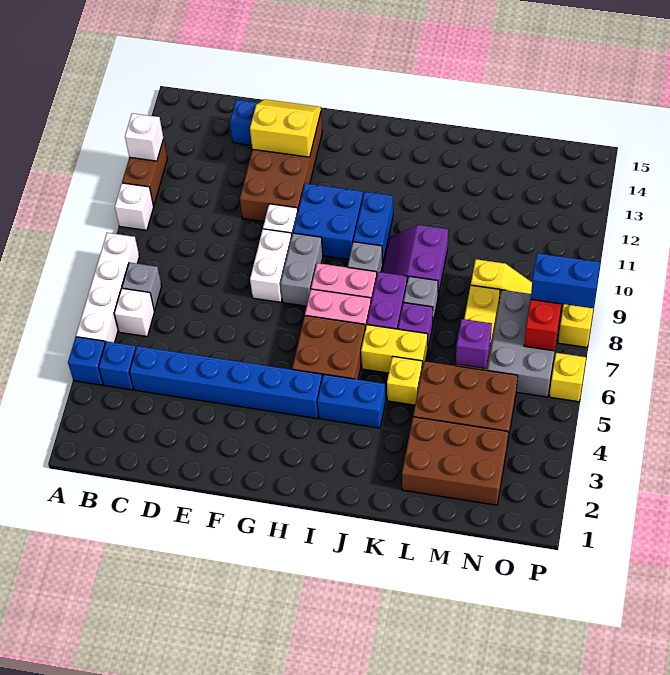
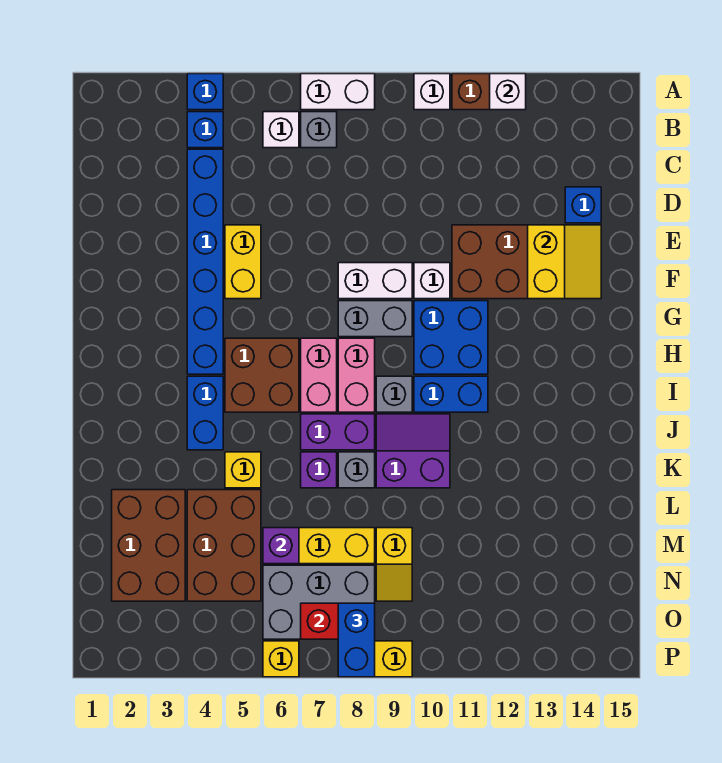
white 1x4 brick [76,233,139,343] -> white 1x2 brick [301,74,375,110]
yellow 1x2 brick [361,325,428,373] -> yellow 1x2 brick moved to [225,225,261,299]

